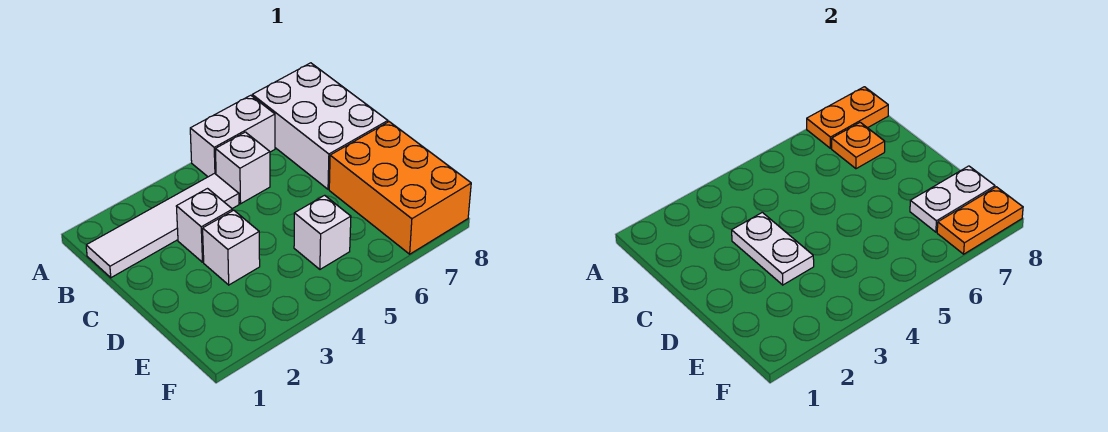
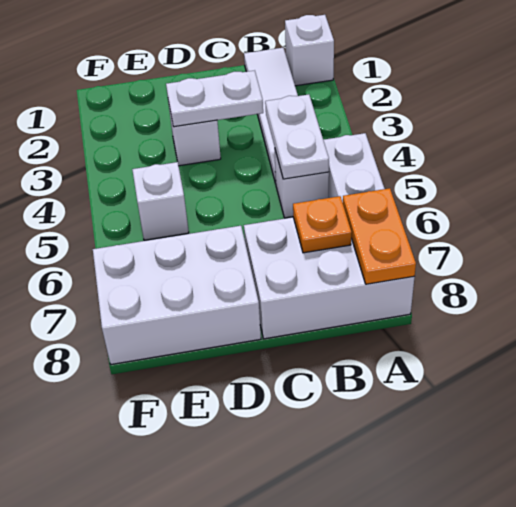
white 1x1 brick [176,189,233,262] -> white 1x1 brick moved to [285,15,334,86]
orange 2x3 brick [329,122,471,254] -> white 2x3 brick [93,226,261,364]
white 1x2 plate [910,166,995,232] -> white 1x2 plate moved to [265,94,329,179]
orange 1x2 plate [937,187,1023,254] -> none

